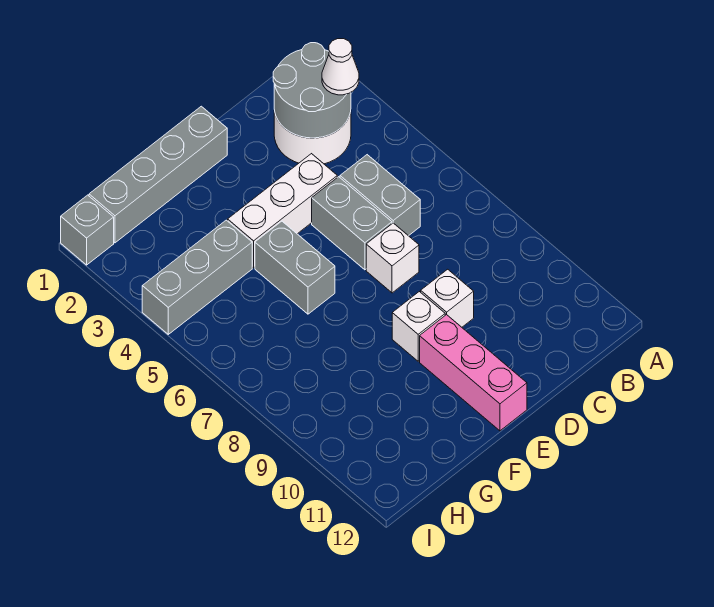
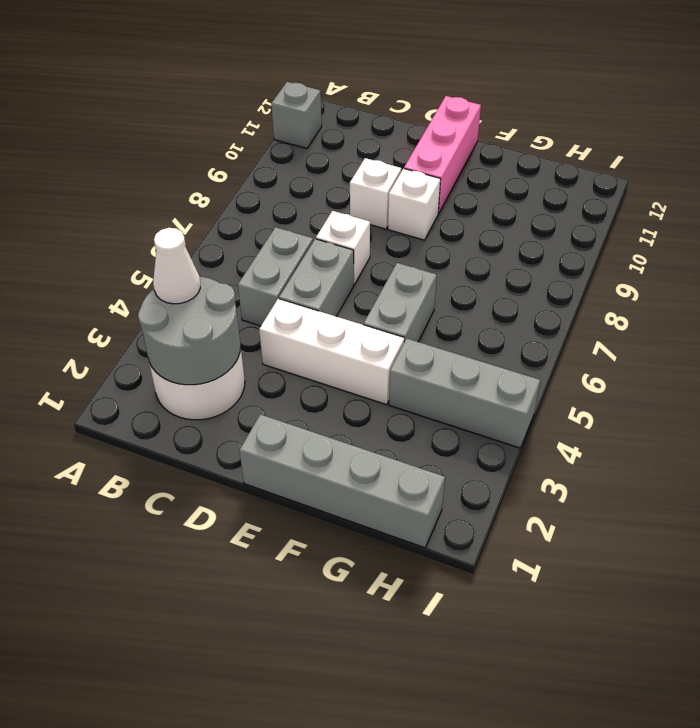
grey 1x1 brick [61,195,114,265] -> grey 1x1 brick moved to [271,82,322,148]

